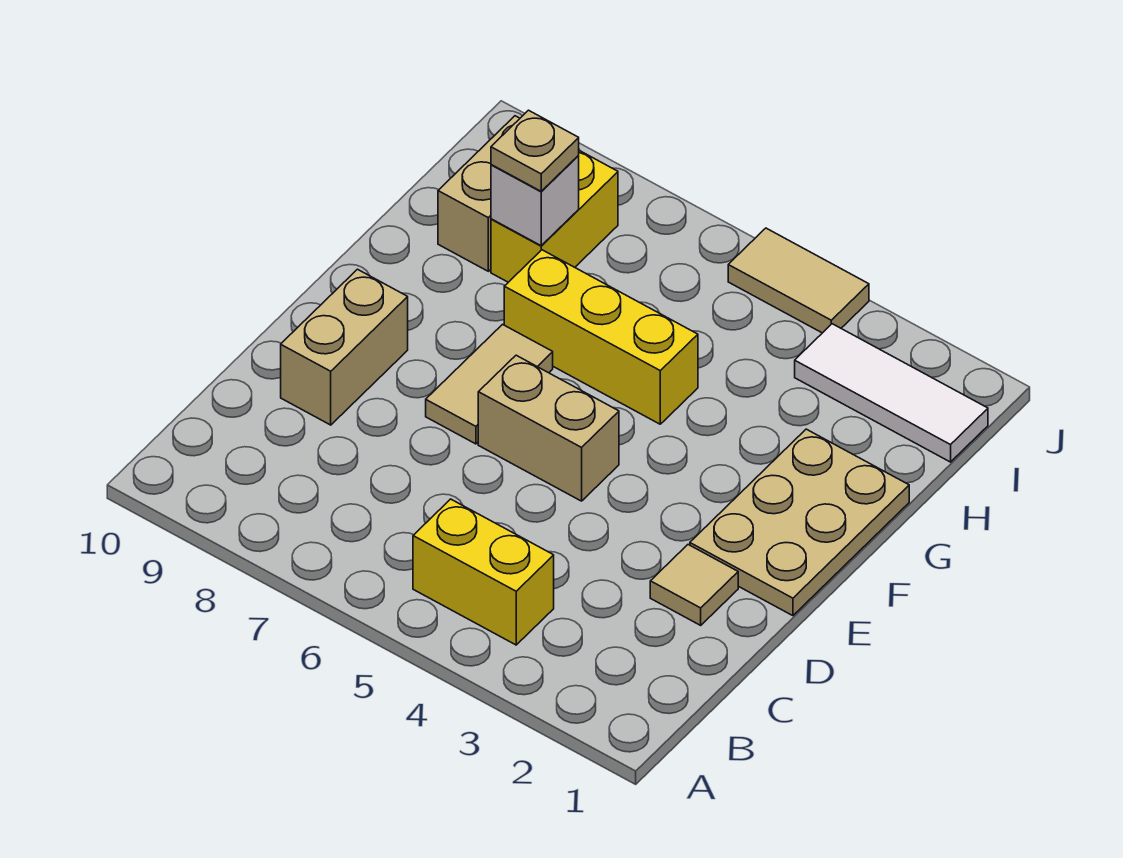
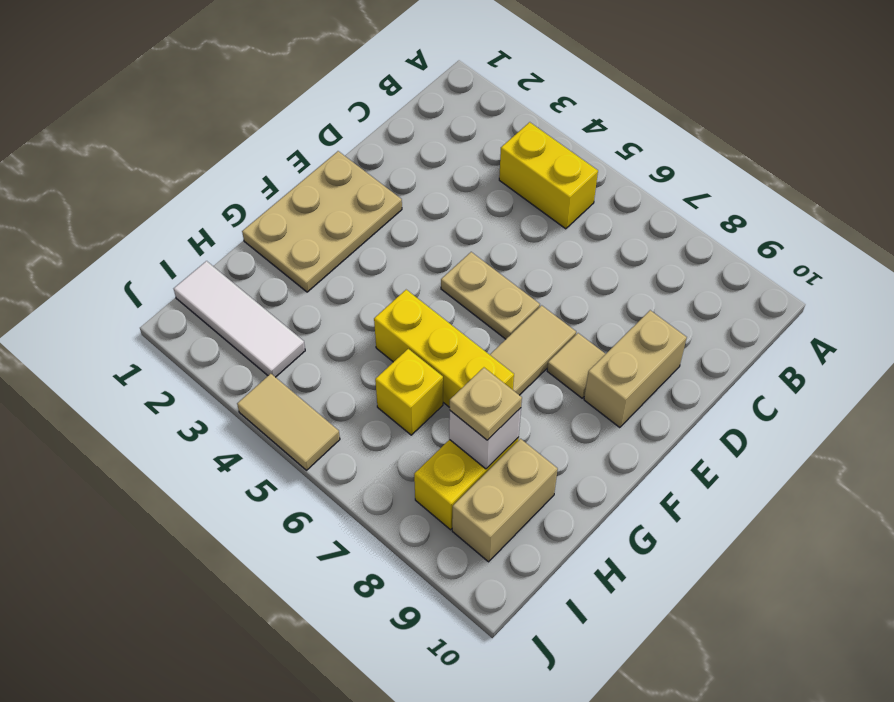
tan 1x1 tile [650,545,738,625] -> tan 1x1 tile moved to [547,333,605,398]
tan 1x2 brick [478,355,619,501] -> tan 1x2 plate [441,252,540,339]
none -> yellow 1x1 brick [375,349,443,435]

